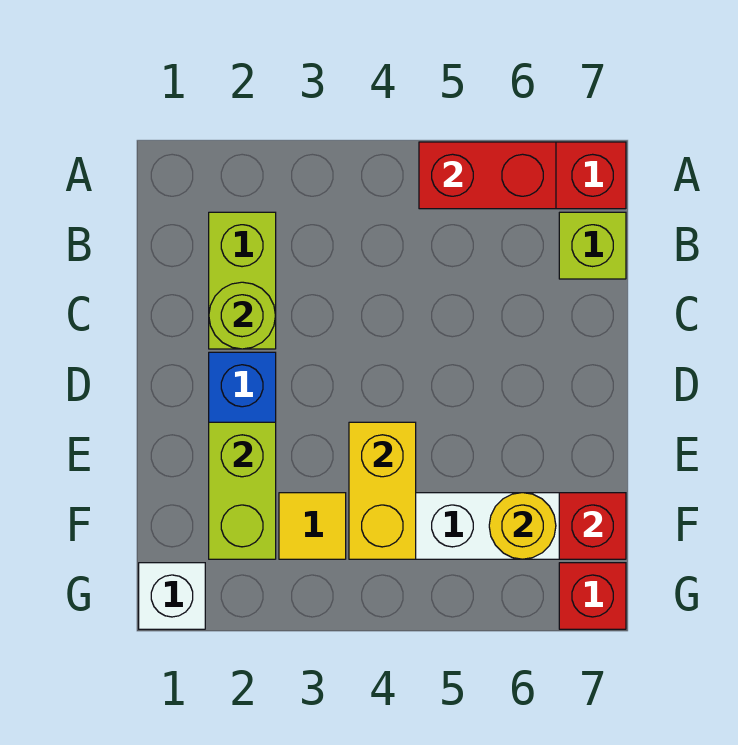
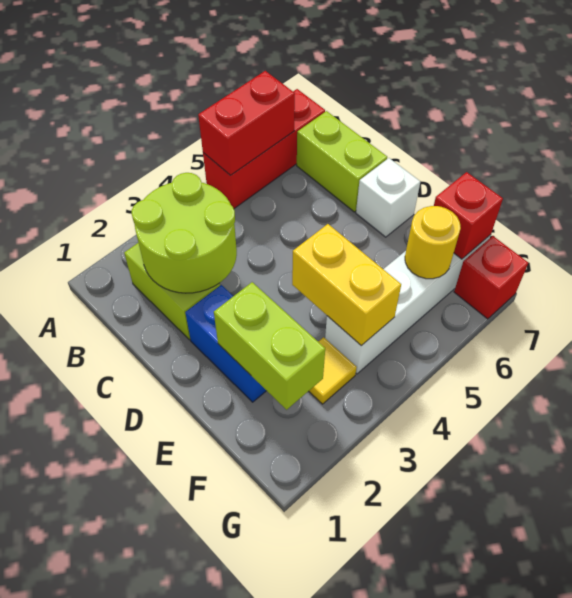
lime 1x1 brick [559,212,626,279] -> lime 1x2 brick [297,111,387,212]
lime 1x1 round brick [209,282,276,349] -> lime 2x2 round brick [132,173,237,293]
white 1x1 brick [139,563,205,629] -> white 1x1 brick moved to [356,158,420,237]

